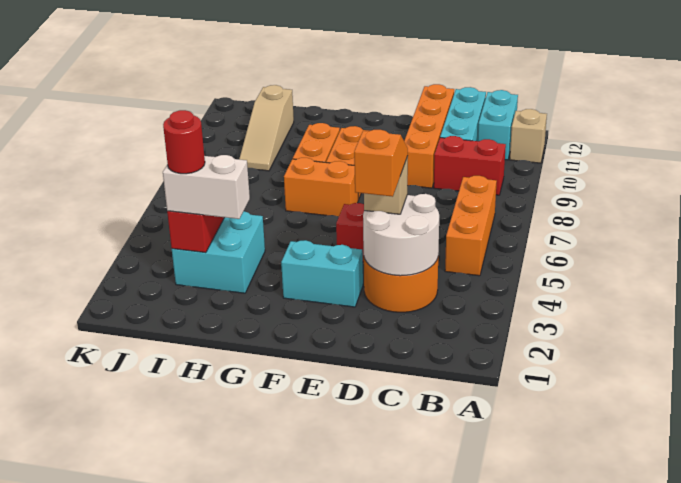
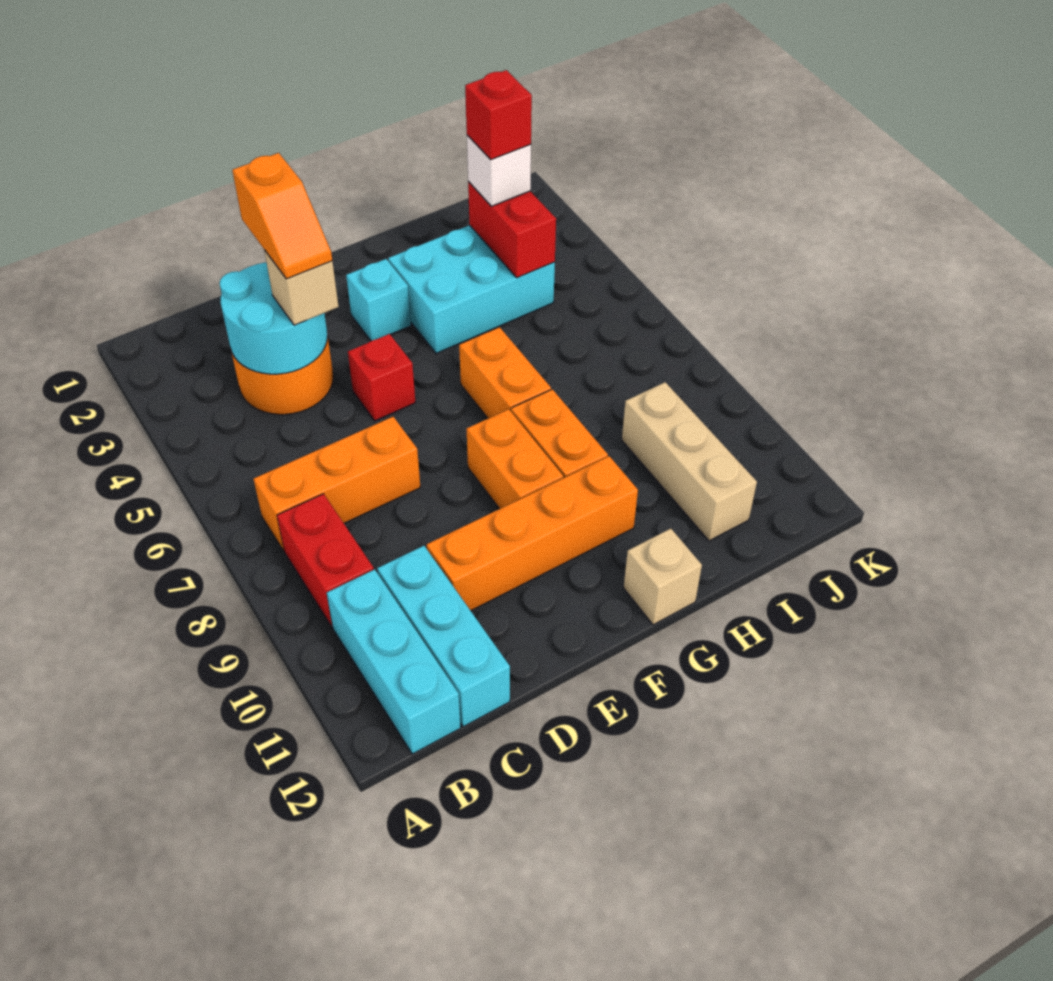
tan 1x1 brick [510,109,547,163] -> tan 1x1 brick moved to [624,529,702,625]
orange 1x3 brick [445,176,497,276] -> orange 1x3 brick turned to [254,417,420,551]
red 1x2 brick [434,136,506,195] -> red 1x2 brick turned to [277,494,374,627]
cyan 1x2 brick [478,90,518,160] -> cyan 1x3 brick [327,569,461,754]
white 2x2 round brick [363,194,439,276] -> cyan 2x2 round brick [220,262,328,374]
orange 1x4 brick [404,84,454,188] -> orange 1x4 brick turned to [427,456,638,611]
cyan 1x2 brick [281,240,363,307] -> cyan 1x1 brick [346,259,411,341]
orange 1x2 brick [284,158,359,217] -> orange 1x2 brick turned to [459,327,551,418]
cyan 2x2 brick [172,211,265,293] -> cyan 2x3 brick [388,225,555,353]
white 1x2 brick [163,155,250,219] -> white 1x1 brick [467,135,531,206]
red 1x1 round brick [163,110,205,174] -> red 1x1 brick [465,70,532,160]
tan 1x3 slope [239,85,294,171] -> tan 1x3 brick [622,382,757,541]

